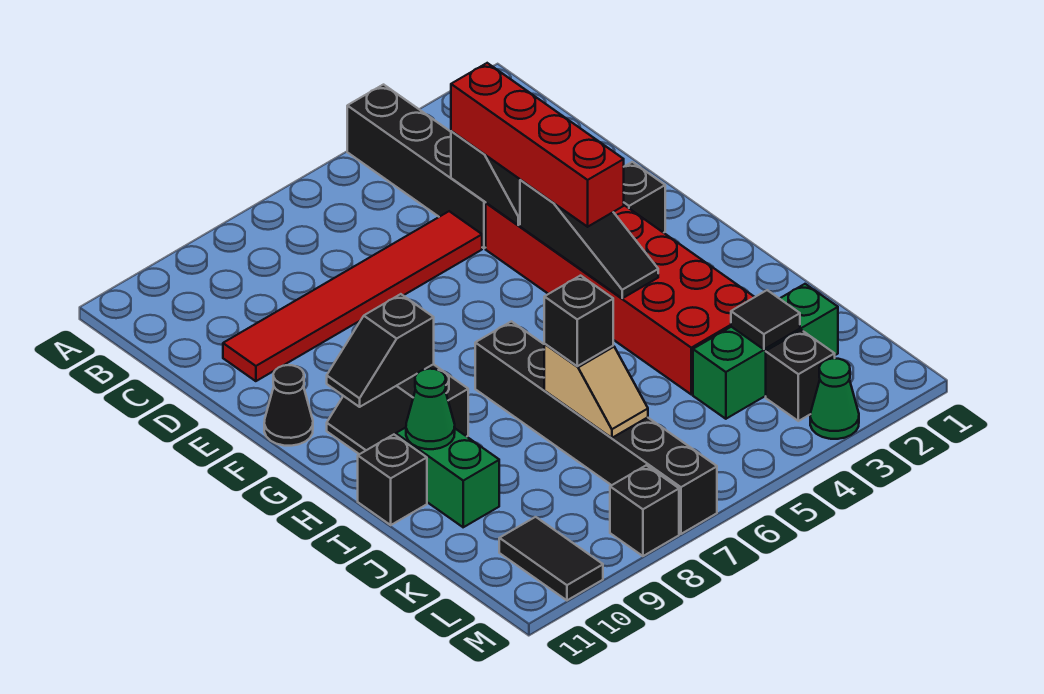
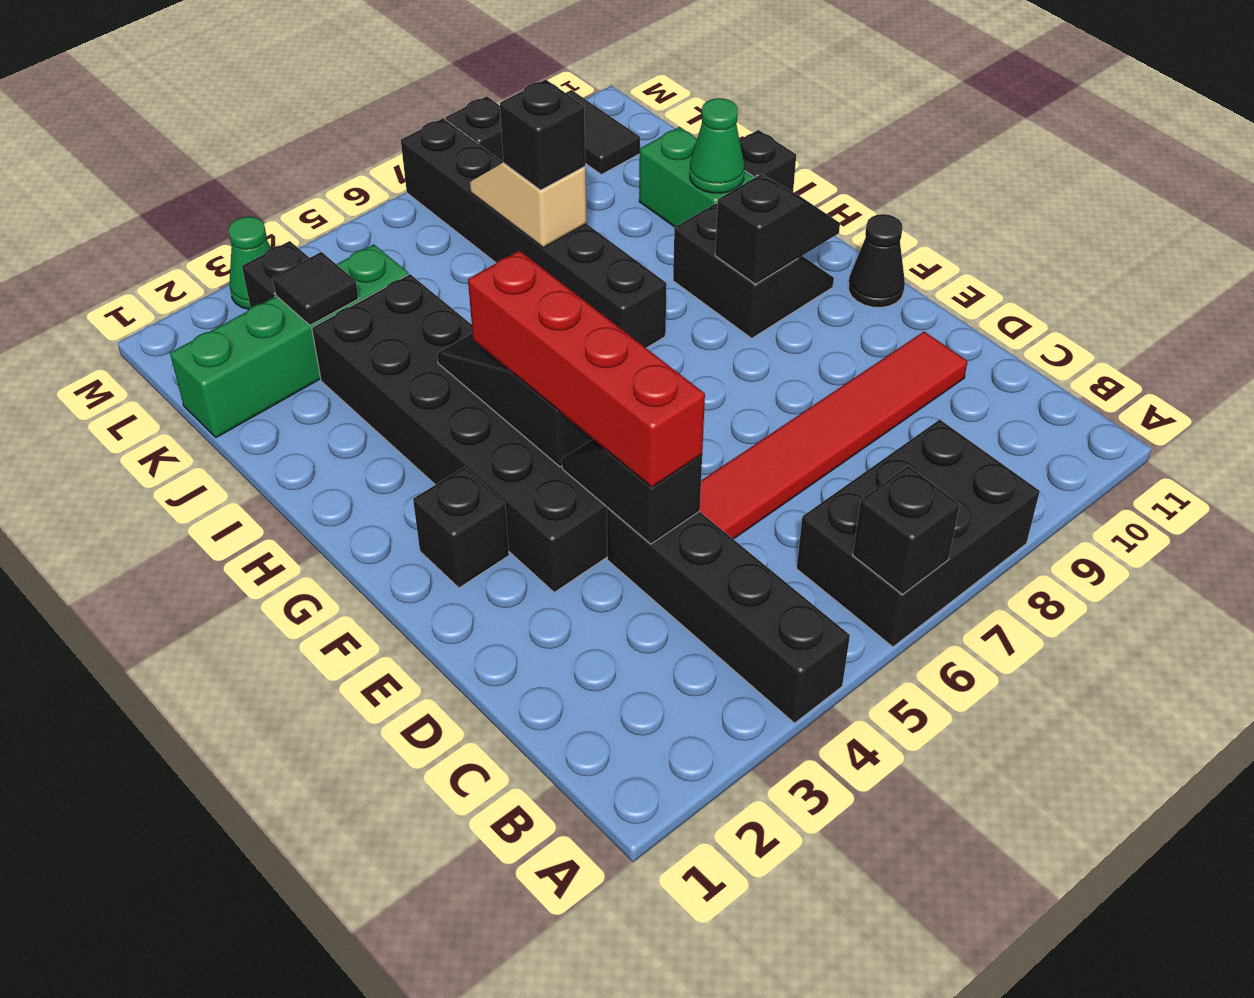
none -> black 2x3 brick [797,419,1040,647]
none -> black 1x1 brick [853,466,960,594]
red 2x6 brick [486,203,754,394] -> black 2x6 brick [312,274,607,592]
green 1x3 brick [693,284,838,419] -> green 1x4 brick [170,244,408,438]

